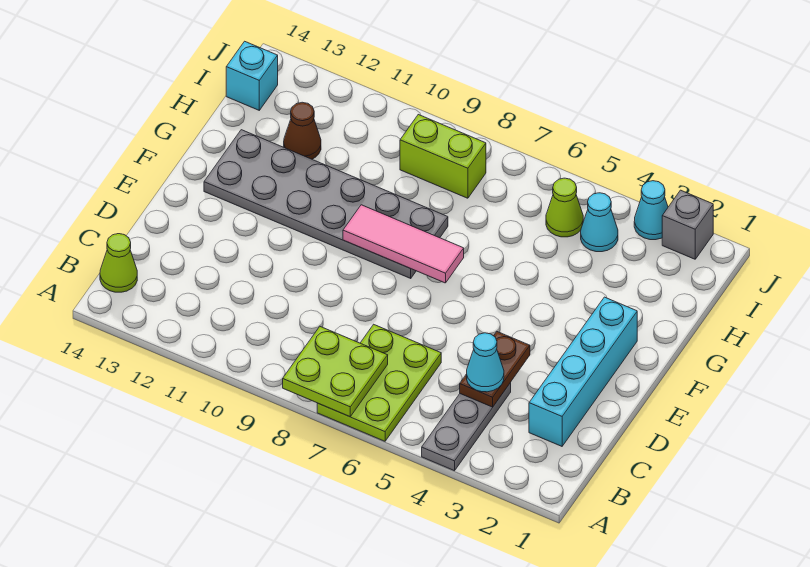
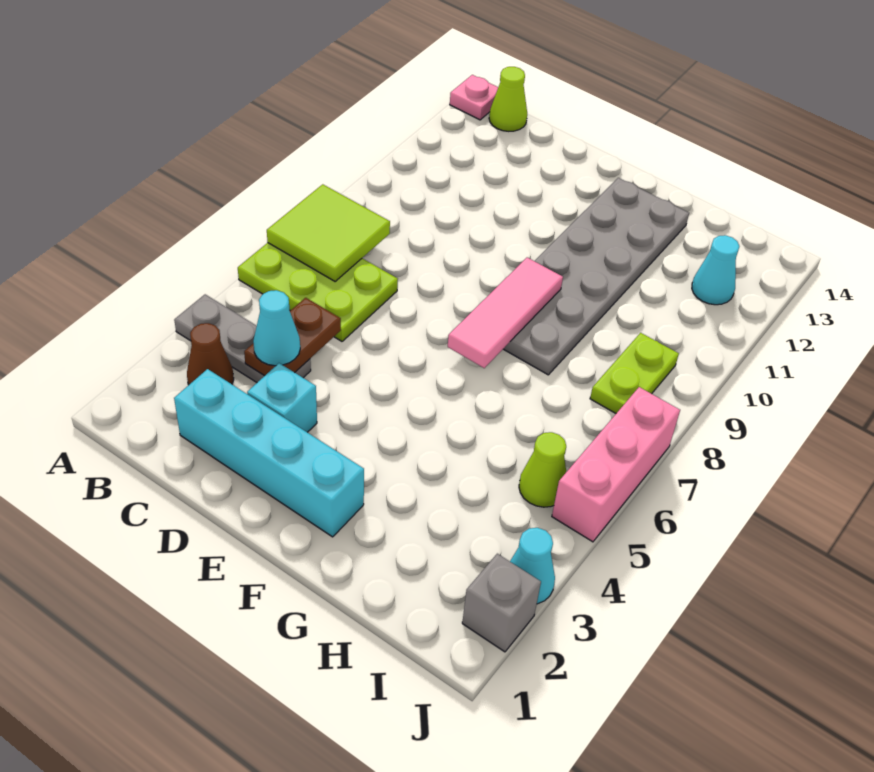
lime 2x2 plate [283,327,388,417] -> lime 2x2 tile [267,184,390,281]
none -> pink 1x1 plate [450,75,498,120]
brown 1x2 plate [460,332,530,407] -> brown 1x2 plate turned to [244,298,341,376]
brown 1x1 cone [284,102,321,159] -> brown 1x1 cone moved to [187,323,234,385]
cyan 1x1 cone [581,193,618,252] -> cyan 1x1 cone moved to [692,235,739,305]
lime 1x2 brick [400,115,486,198] -> lime 1x2 plate [590,333,679,413]
cyan 1x1 brick [226,41,278,110] -> cyan 1x1 brick moved to [247,363,317,432]
none -> pink 1x3 brick [552,387,680,542]

